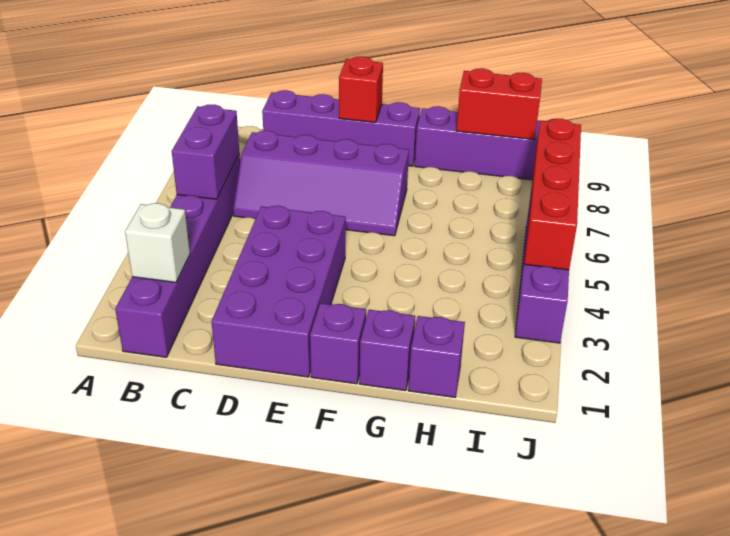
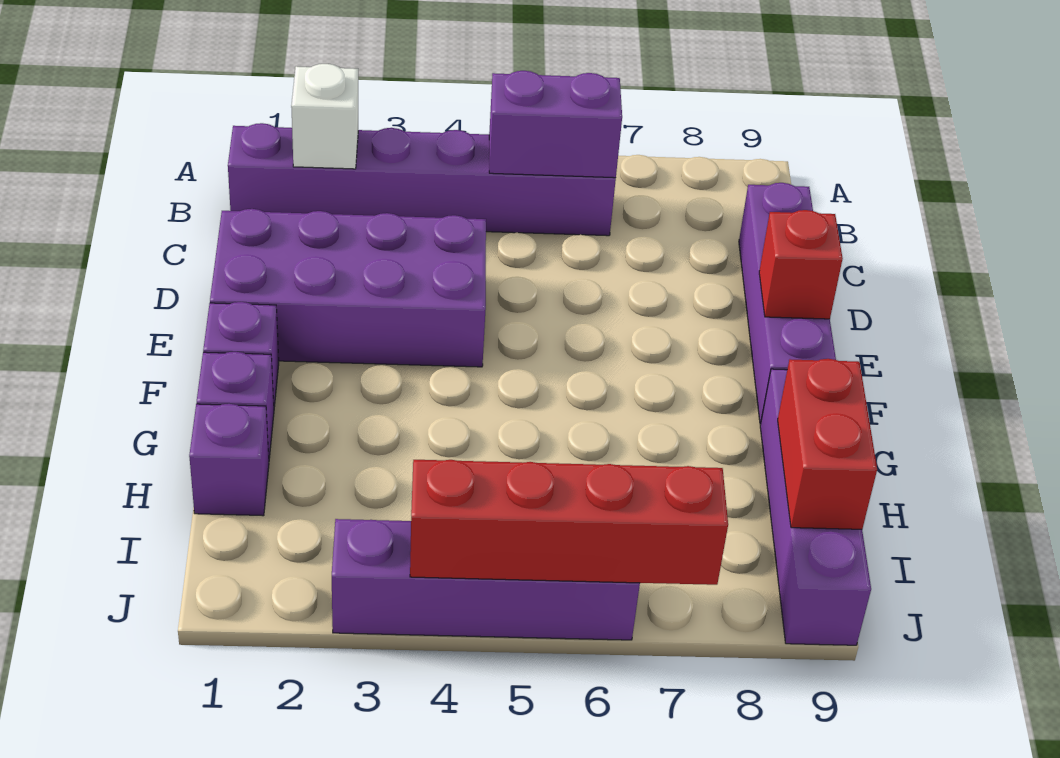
purple 2x4 slope [233,131,409,236] -> none

